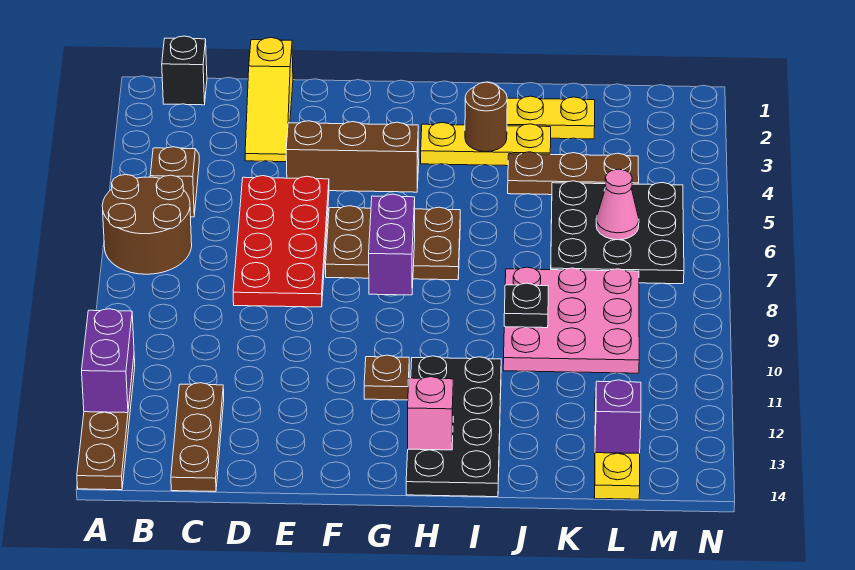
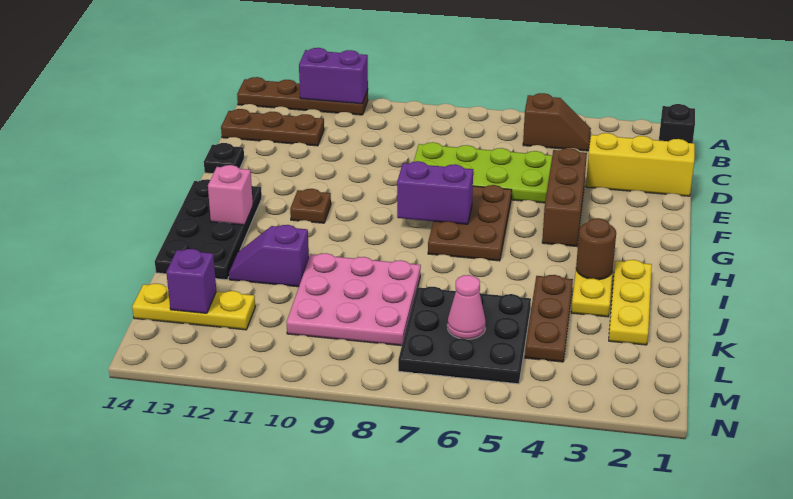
brown 2x2 round brick [102,175,192,274] -> none
yellow 1x3 slope [245,38,293,162] -> yellow 1x3 brick [586,133,695,196]
red 2x4 plate [233,176,329,307] -> lime 2x4 plate [414,142,552,203]
black 2x4 plate [406,356,501,497] -> black 2x4 plate turned to [155,179,262,280]
black 1x1 plate [504,283,548,328] -> black 1x1 plate moved to [204,143,244,173]
none -> purple 1x2 slope [229,225,309,287]

